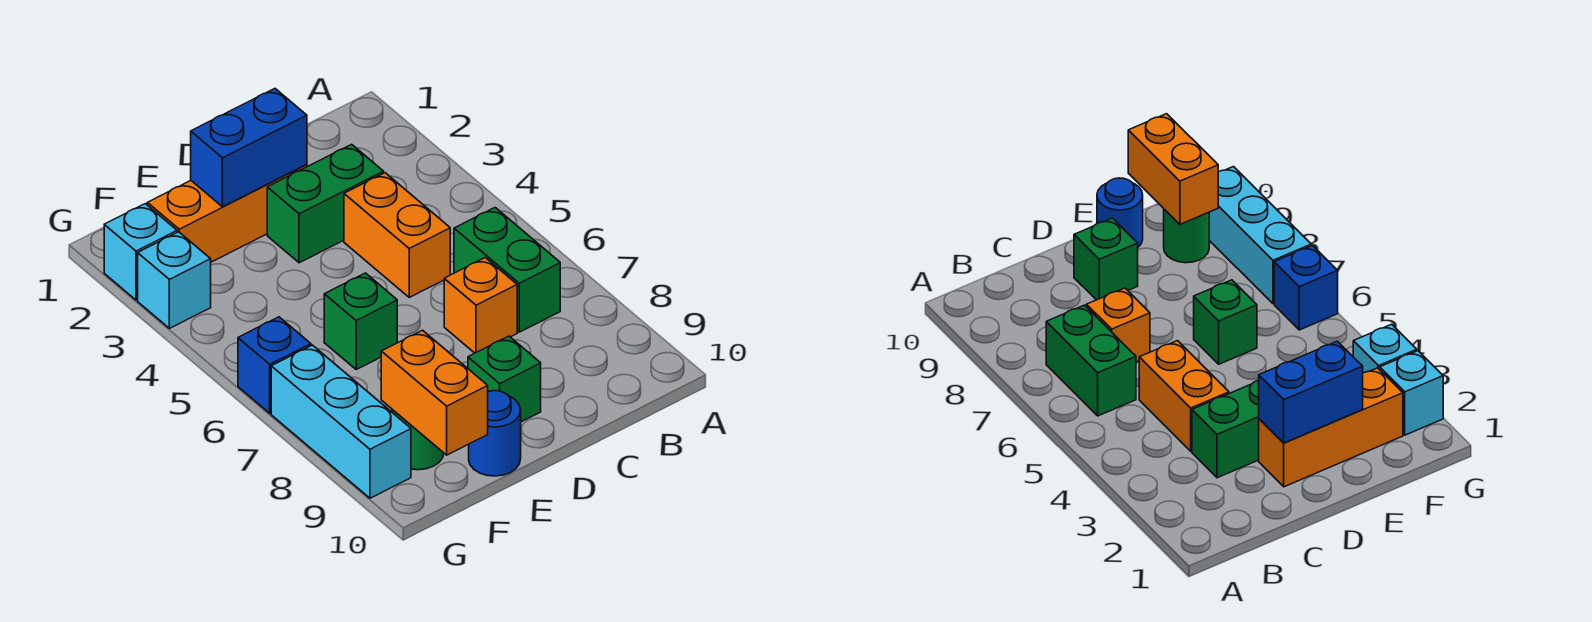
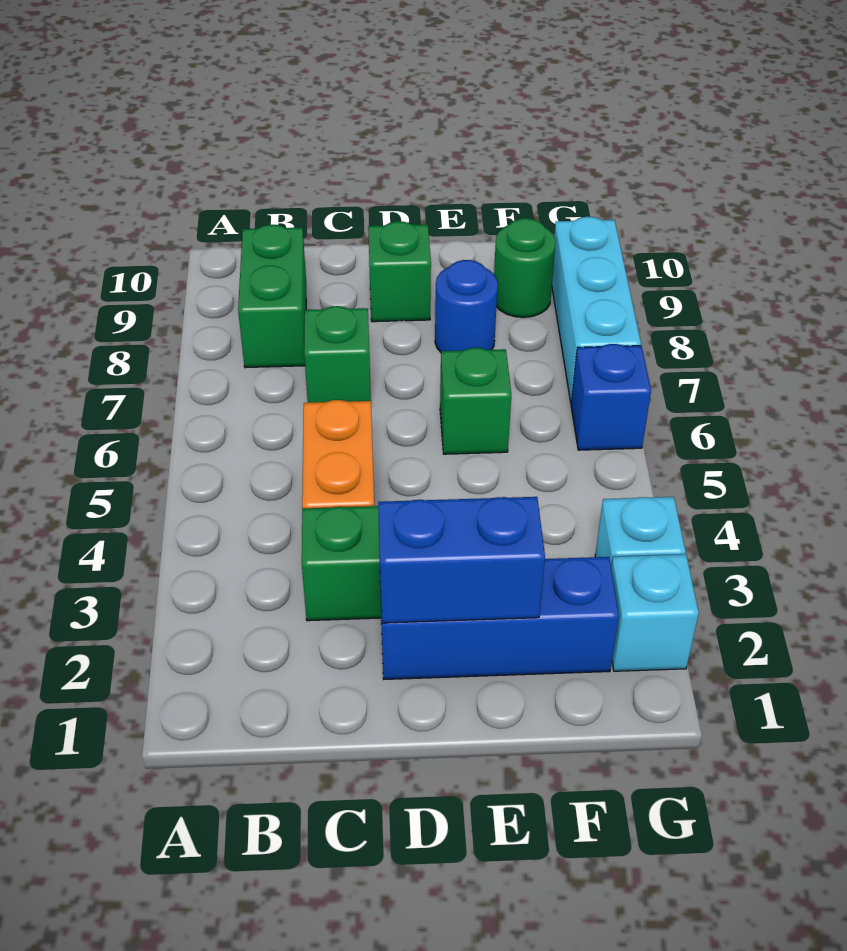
green 1x2 brick [454,208,560,332] -> green 1x2 brick moved to [238,225,306,368]
orange 1x1 brick [444,258,517,353] -> green 1x1 brick [304,306,371,403]
orange 1x3 brick [147,165,307,262] -> blue 1x3 brick [380,557,619,679]
blue 1x1 round brick [469,391,521,476] -> blue 1x1 round brick moved to [435,260,498,352]
orange 1x2 brick [381,330,488,455] -> none

